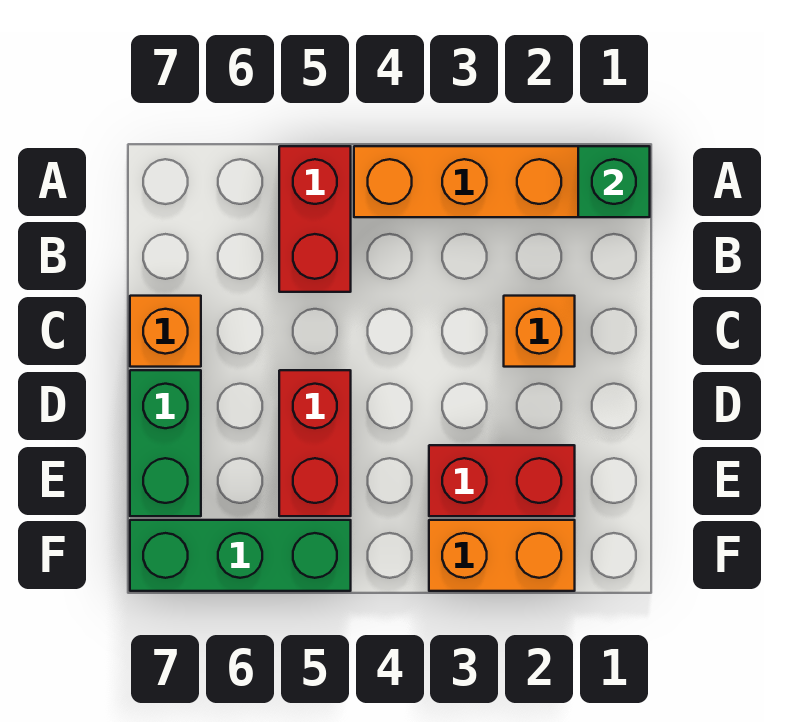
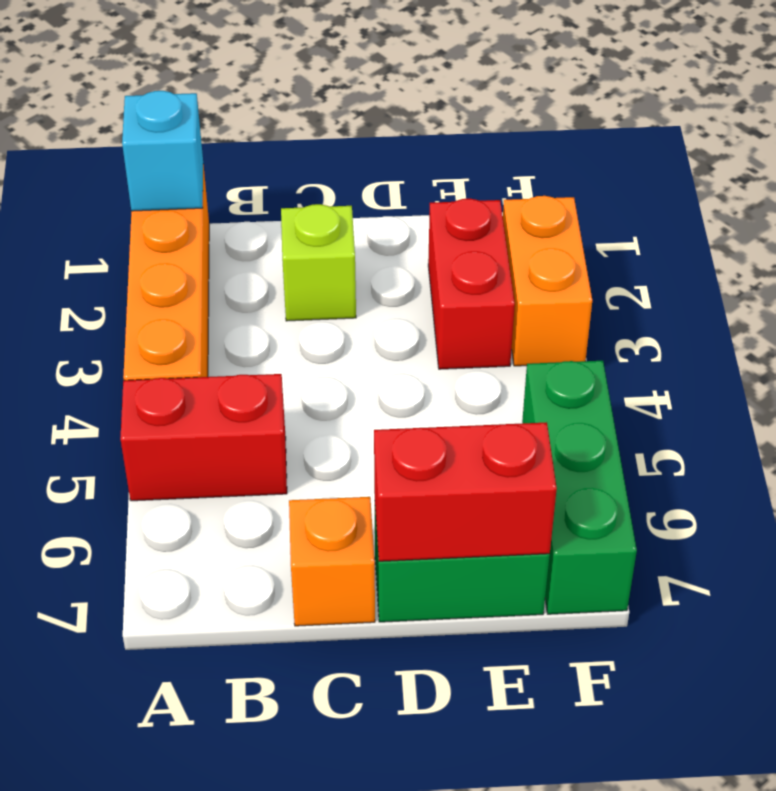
green 1x1 brick [578,146,650,217] -> cyan 1x1 brick [122,91,203,211]
orange 1x1 brick [504,296,575,367] -> lime 1x1 brick [281,204,356,321]
red 1x2 brick [279,370,351,516] -> red 1x2 brick moved to [374,422,557,561]

